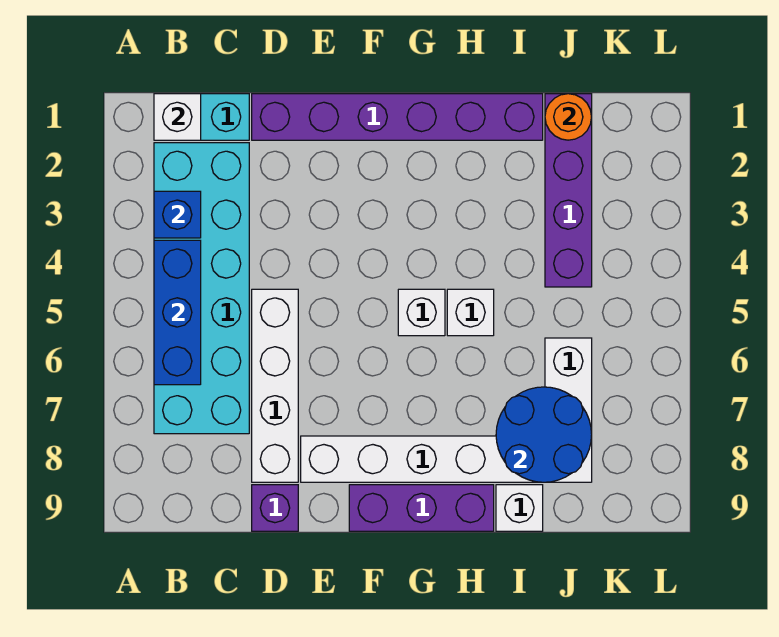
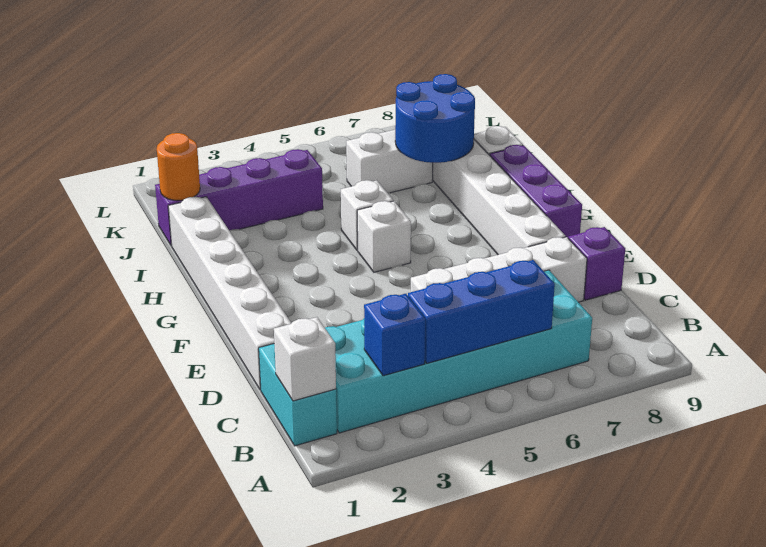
purple 1x6 brick [252,94,543,140] -> white 1x6 brick [168,197,291,390]

